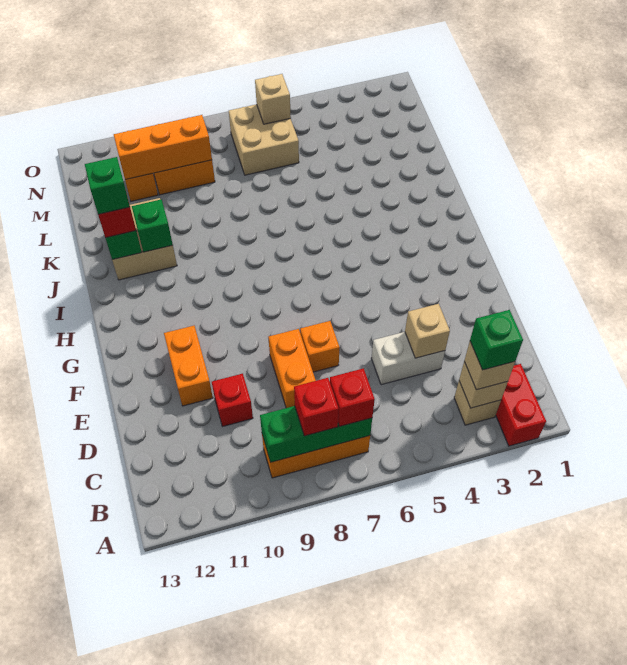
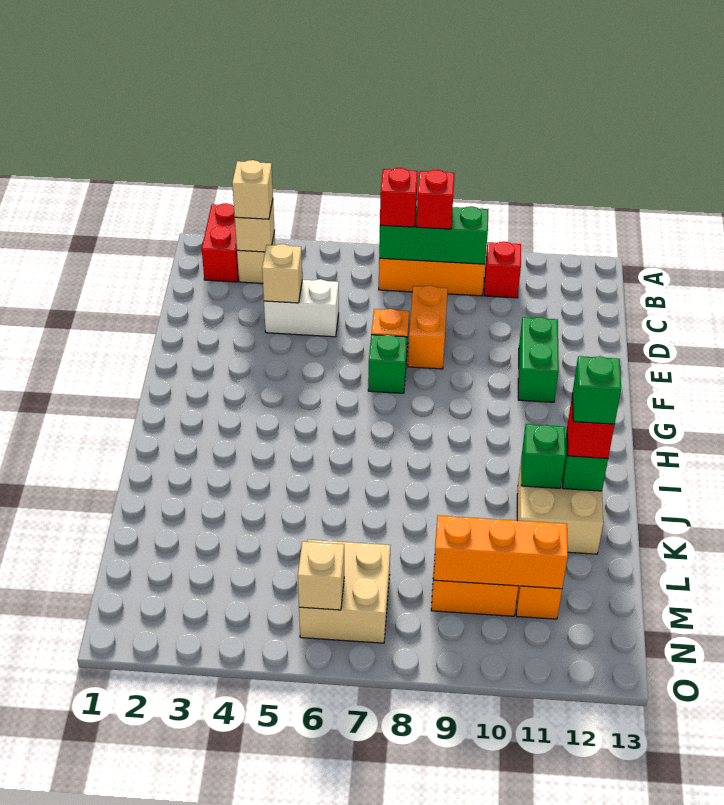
green 1x1 brick [470,310,523,370] -> green 1x1 brick moved to [368,335,407,393]
red 1x1 brick [212,374,253,426] -> red 1x1 brick moved to [484,242,521,298]
orange 1x2 brick [164,326,213,406] -> green 1x2 brick [518,317,559,402]

